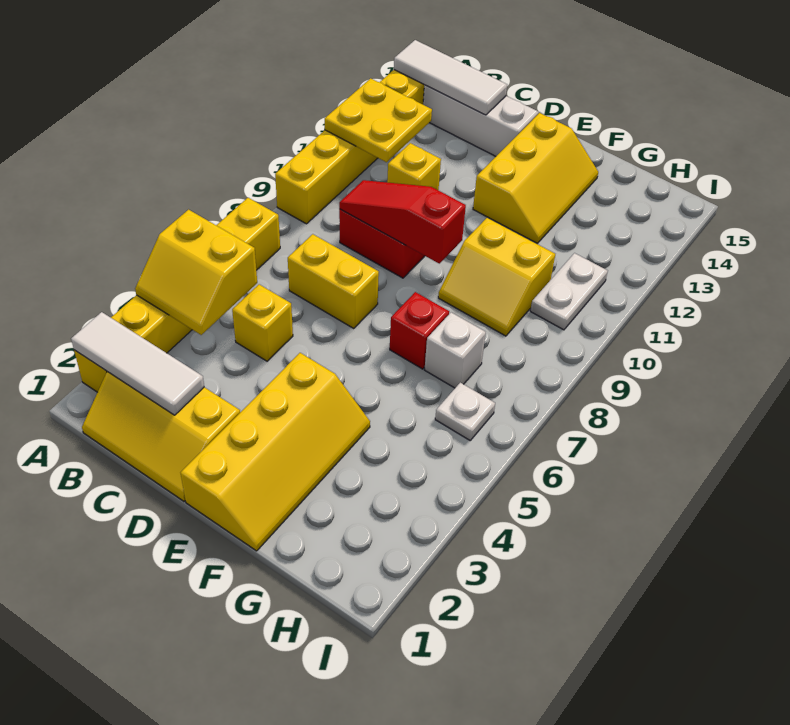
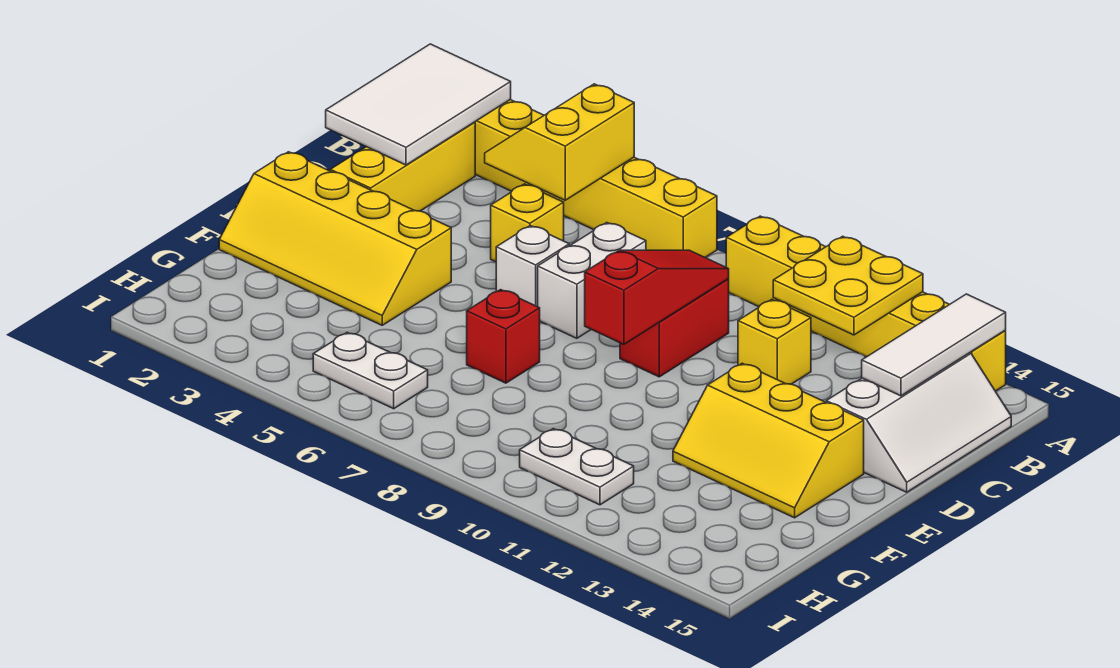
white 1x3 tile [71,312,204,415] -> white 2x3 tile [326,44,511,165]
yellow 1x2 brick [288,234,379,328] -> white 1x2 brick [538,223,646,338]
yellow 2x2 slope [438,218,555,336] -> none
white 1x1 brick [425,312,486,388] -> white 1x1 brick moved to [496,226,569,307]
white 1x1 plate [435,383,495,440] -> white 1x2 plate [313,333,428,409]

